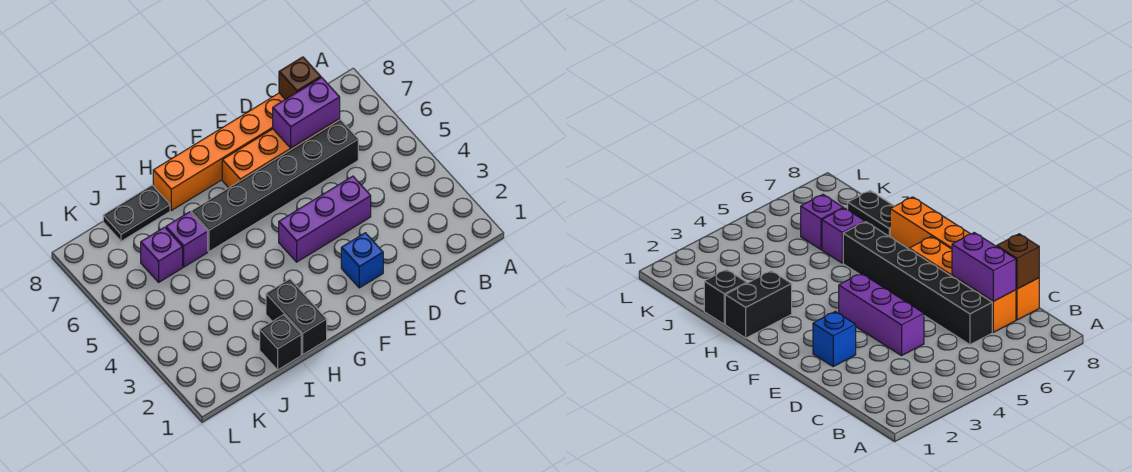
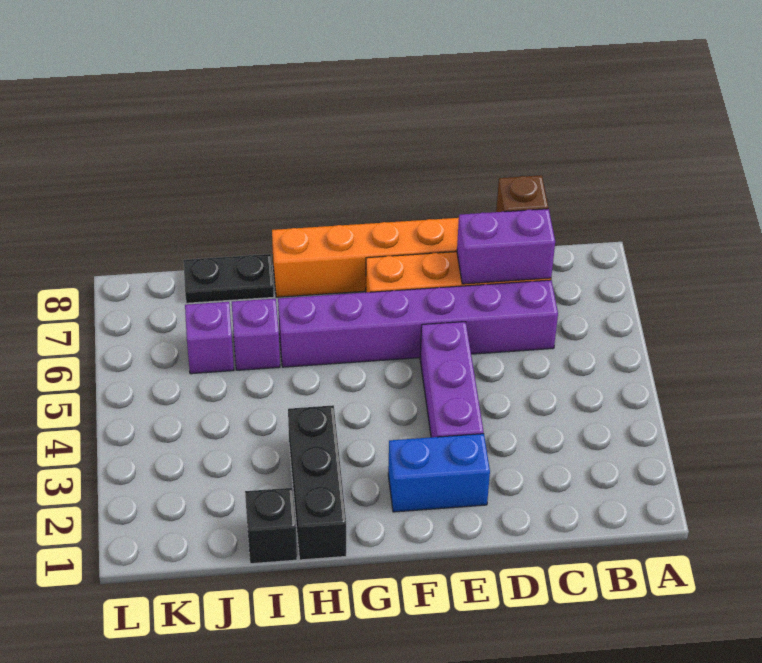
black 1x6 brick [191,120,358,252] -> purple 1x6 brick [278,280,558,367]
purple 1x3 brick [279,176,371,262] -> purple 1x3 brick turned to [420,322,484,437]
blue 1x1 brick [341,233,383,288] -> blue 1x2 brick [388,434,490,512]
black 1x2 brick [266,279,327,354] -> black 1x3 brick [288,405,346,560]

